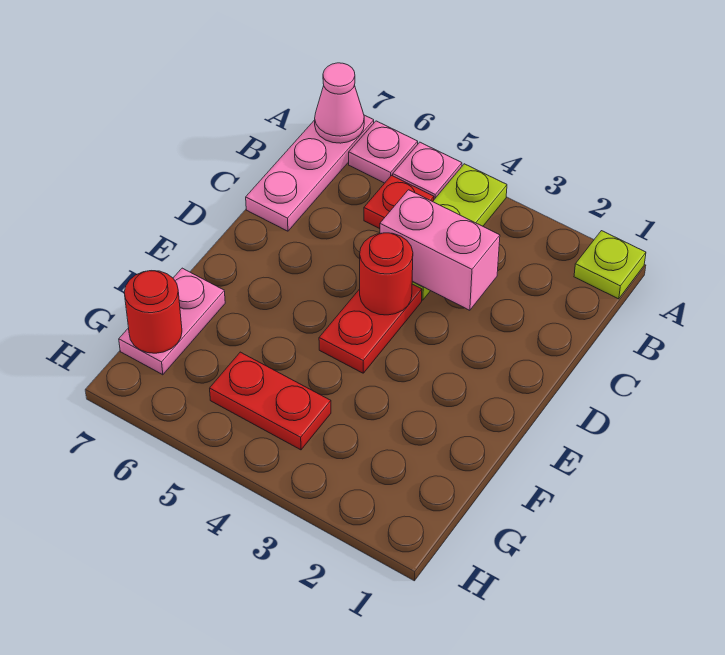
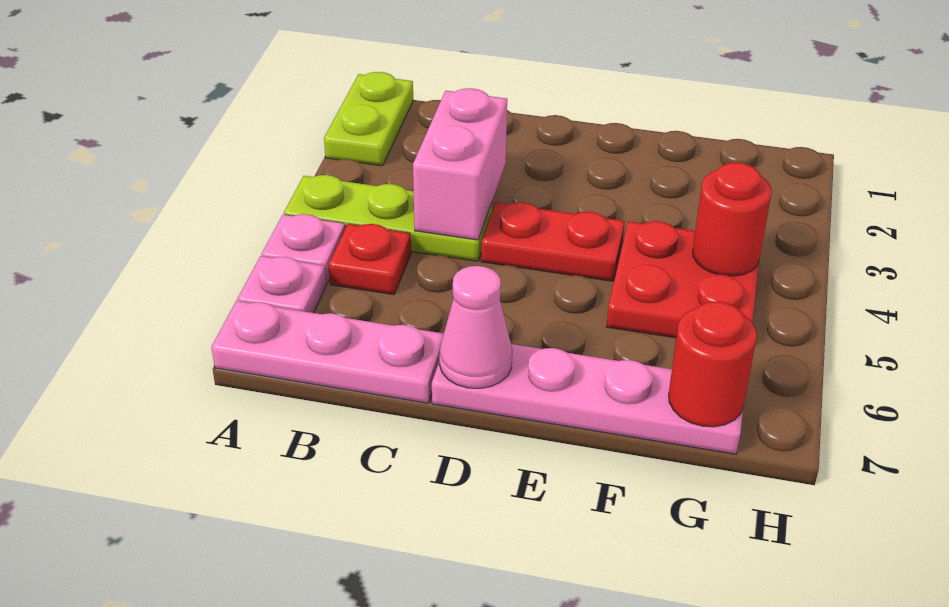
lime 1x1 plate [574,231,646,299] -> lime 1x2 plate [324,72,413,166]
pink 1x1 cone [315,63,364,143] -> pink 1x1 cone moved to [439,266,512,388]
red 1x1 round brick [360,233,413,315] -> red 1x1 round brick moved to [693,163,772,276]
pink 1x2 plate [119,268,225,375] -> pink 1x4 plate [432,344,743,454]
red 1x2 plate [210,352,331,450] -> red 2x2 plate [607,221,759,338]

